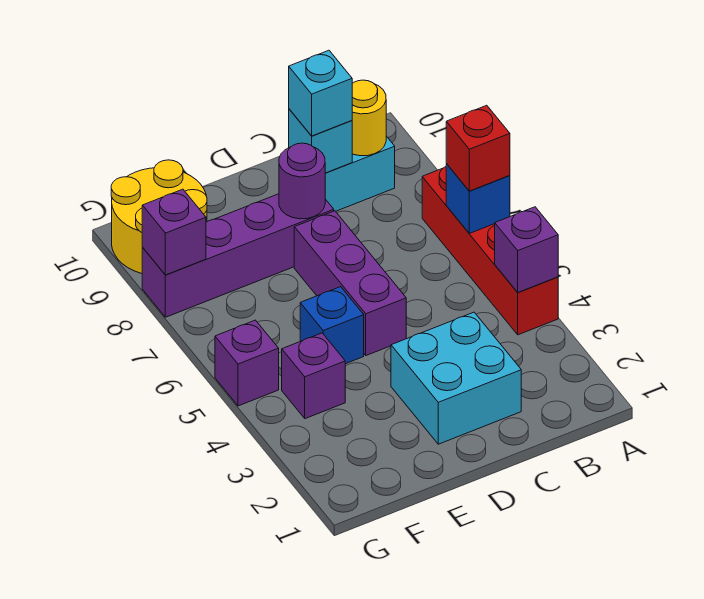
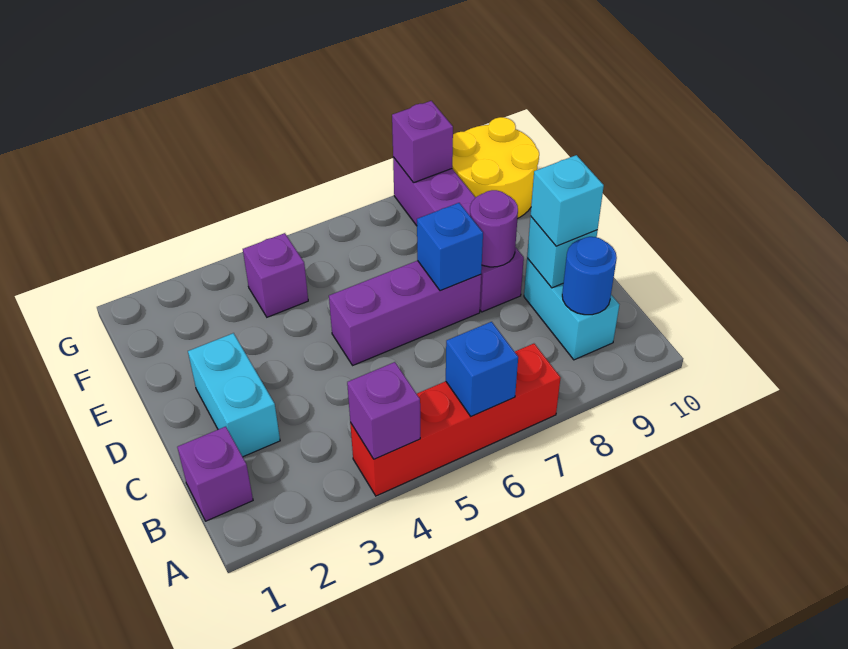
red 1x1 brick [446,105,510,191] -> none
yellow 1x1 round brick [352,80,386,156] -> blue 1x1 round brick [562,237,617,315]
cyan 2x2 brick [391,312,521,444] -> cyan 1x2 brick [188,333,280,457]
blue 1x1 brick [300,287,364,364] -> blue 1x1 brick moved to [417,203,483,291]
purple 1x1 brick [215,320,279,406] -> purple 1x1 brick moved to [177,427,253,521]

